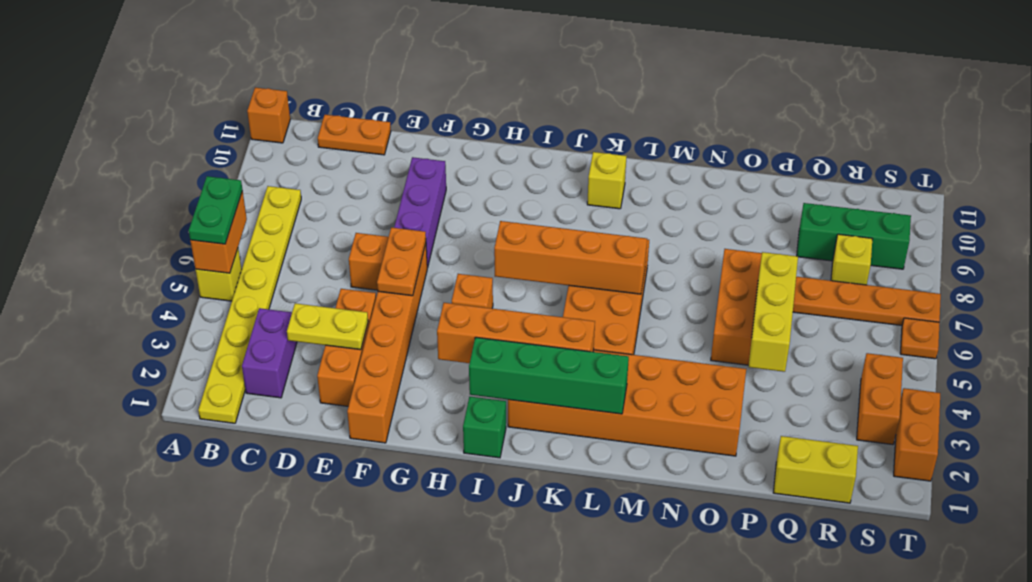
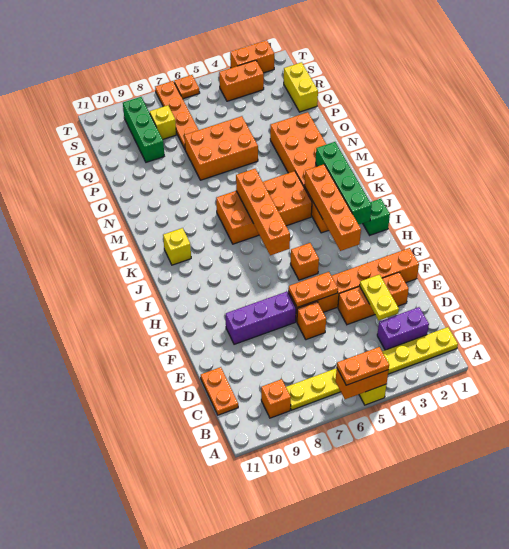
green 1x2 plate [189,176,242,244] -> orange 1x2 plate [337,347,389,385]
orange 1x1 brick [247,87,290,143] -> orange 1x1 brick moved to [261,379,291,418]
yellow 1x3 brick [749,252,798,372] -> none

